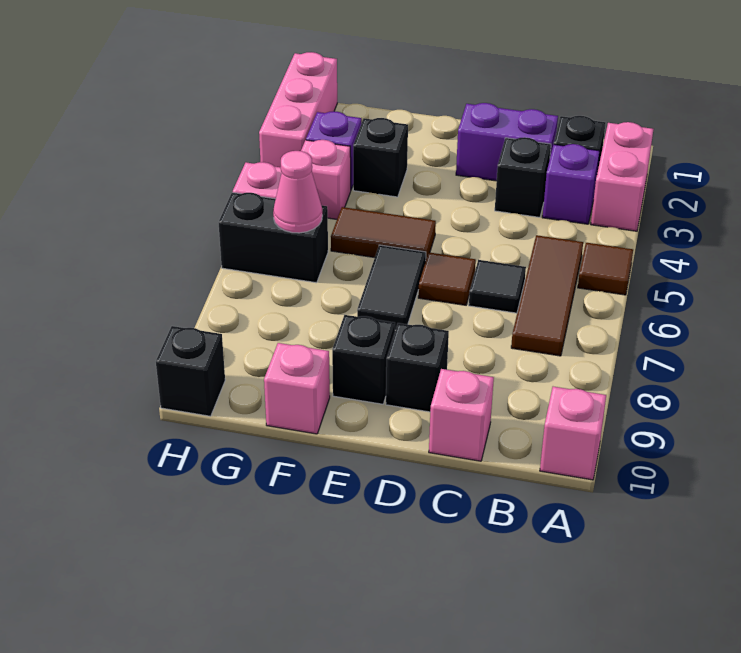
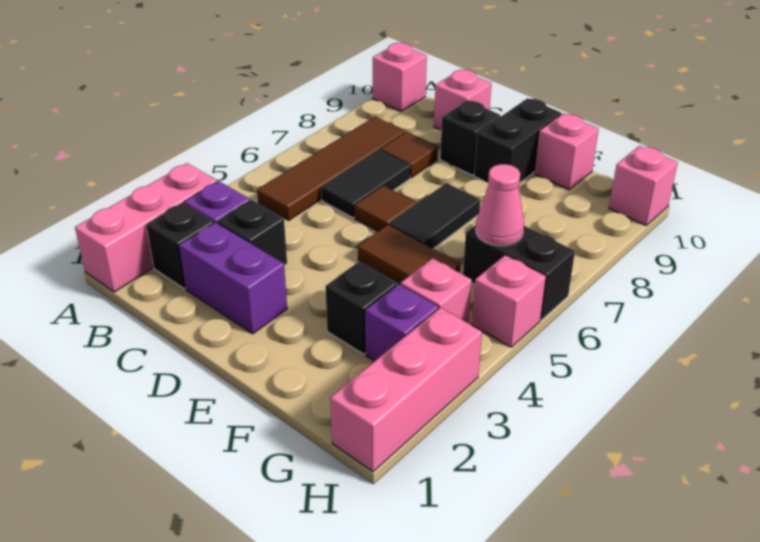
pink 1x2 brick [591,122,653,231] -> pink 1x3 brick [75,163,217,292]
brown 1x1 tile [578,243,633,295] -> brown 1x1 tile moved to [380,132,438,178]
brown 1x3 tile [511,235,583,356] -> brown 1x4 tile [257,117,405,220]
black 1x1 tile [469,260,526,313] -> black 1x2 tile [321,150,410,218]
black 1x1 brick [332,315,395,404] -> black 1x2 brick [474,98,561,183]
black 1x1 brick [156,326,225,416] -> pink 1x1 brick [609,146,678,225]

